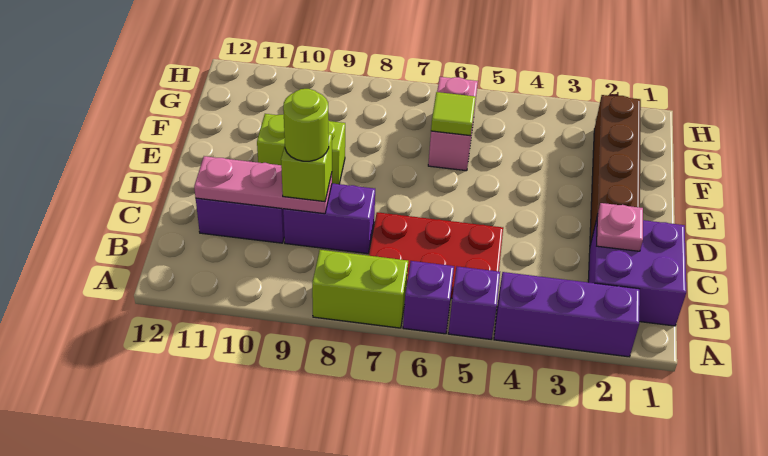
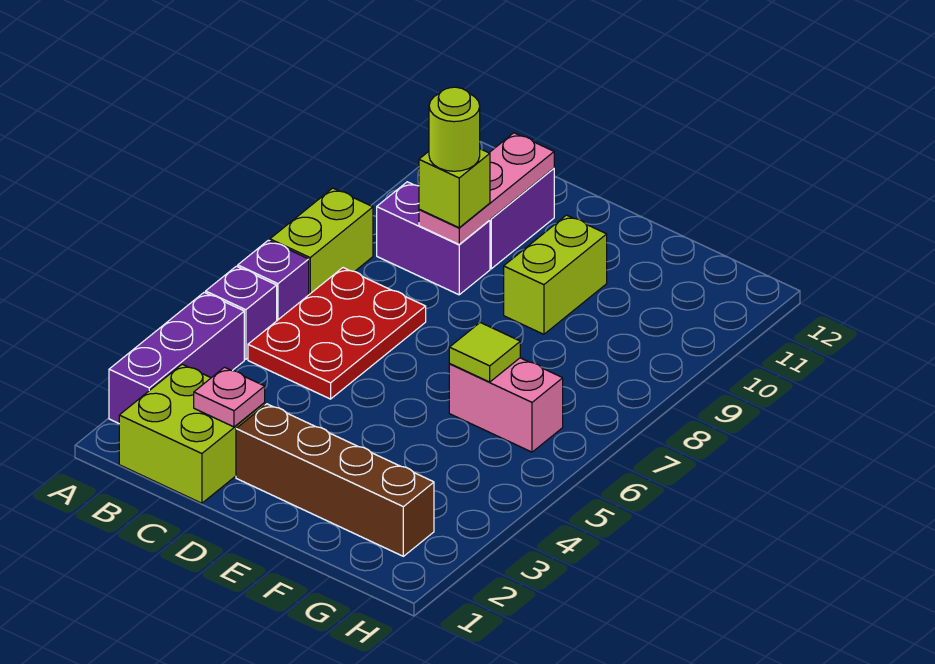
purple 2x2 brick [588,215,686,326] -> lime 2x2 brick [119,364,265,503]
purple 1x2 brick [283,183,375,254] -> purple 1x2 brick turned to [377,182,490,295]

